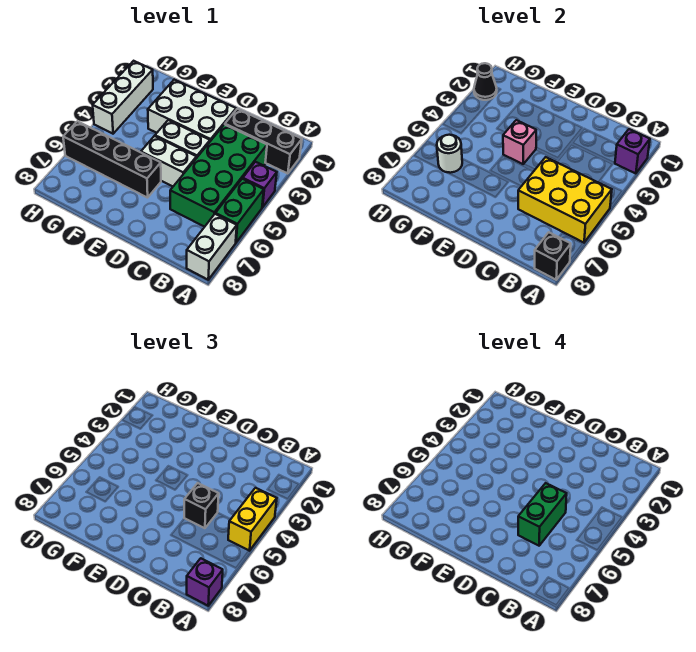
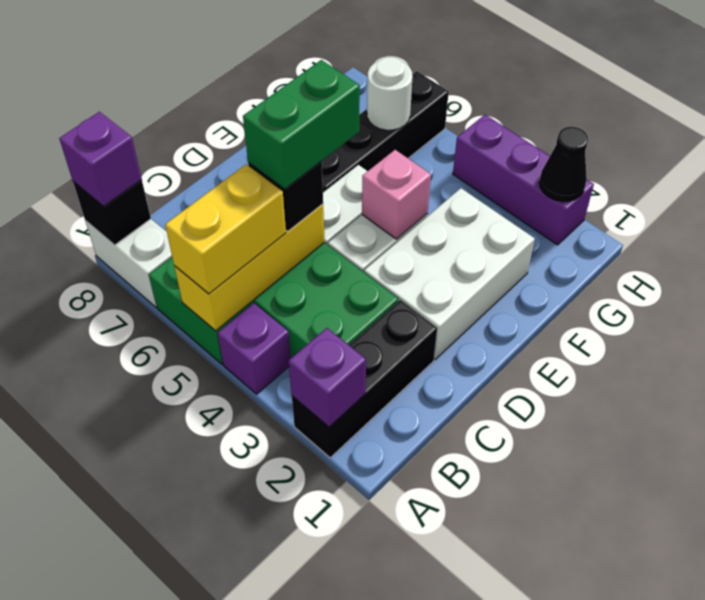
yellow 1x2 brick [228,488,277,551] -> yellow 1x2 brick turned to [165,164,286,294]
yellow 2x3 brick [518,157,612,243] -> yellow 1x3 brick [174,204,325,331]
green 1x2 brick [518,483,567,546] -> green 1x2 brick turned to [243,60,360,189]
white 1x3 brick [93,61,153,134] -> purple 1x3 brick [453,115,594,245]

